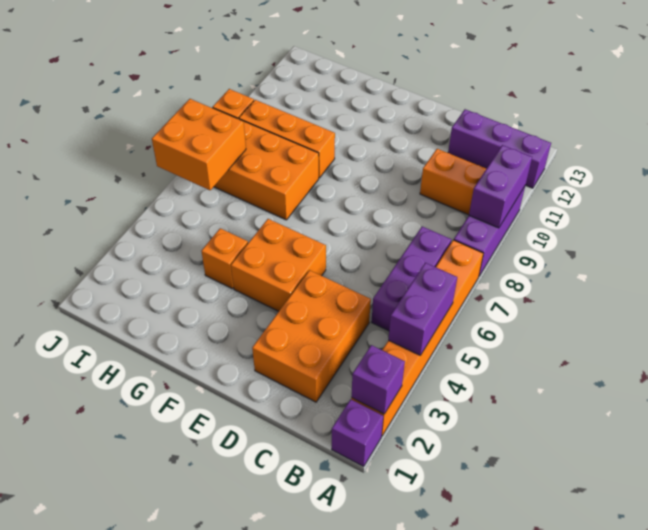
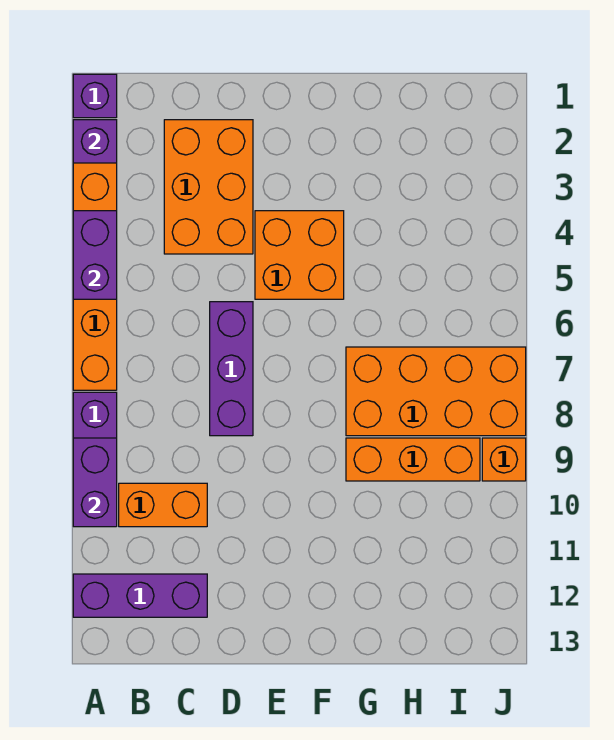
purple 1x3 brick [372,227,451,331] -> purple 1x3 brick moved to [210,302,253,436]
orange 1x1 brick [201,228,248,288] -> none
orange 2x2 brick [152,99,246,190] -> none

